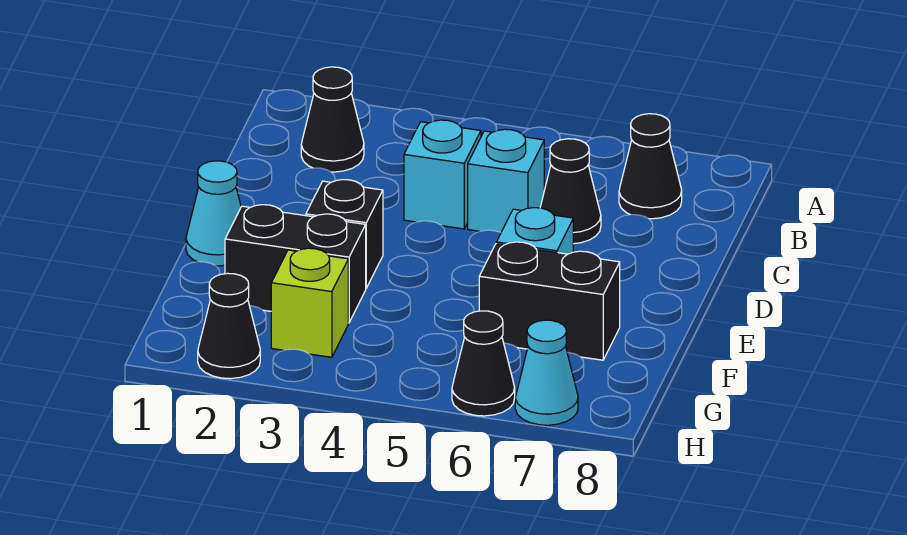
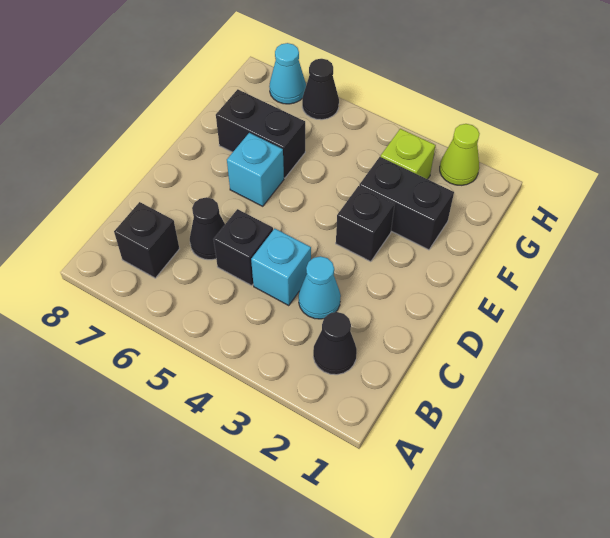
black 1x1 cone [619,114,682,219] -> black 1x1 brick [114,202,179,278]
cyan 1x1 brick [468,129,544,232] -> black 1x1 brick [214,209,273,286]
cyan 1x1 cone [186,161,241,266] -> cyan 1x1 cone moved to [299,256,341,319]
black 1x1 cone [198,273,260,379] -> lime 1x1 cone [440,124,480,185]

